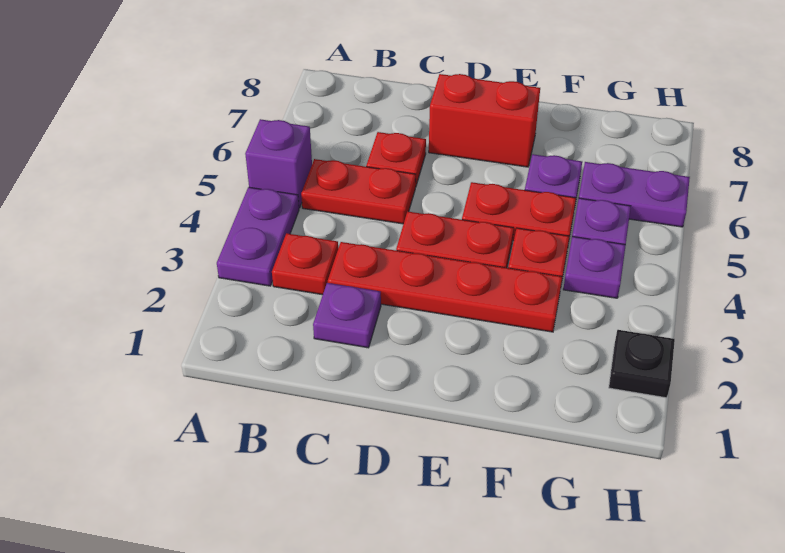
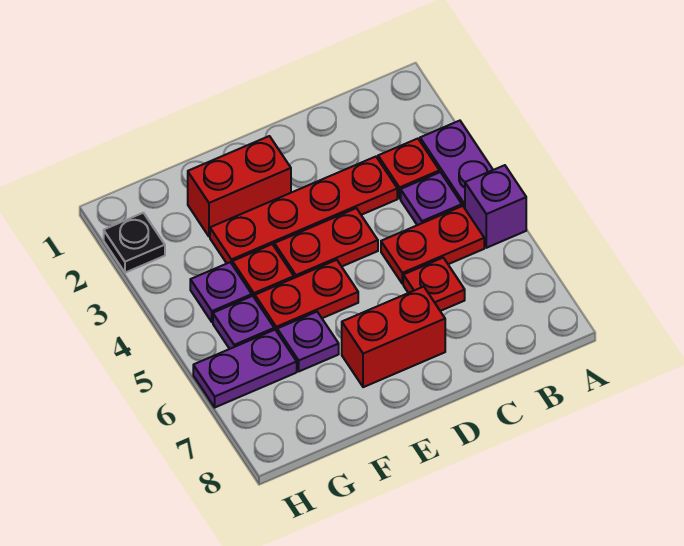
purple 1x1 plate [313,283,381,348] -> purple 1x1 plate moved to [401,172,462,225]
none -> red 1x2 brick [188,136,291,237]

